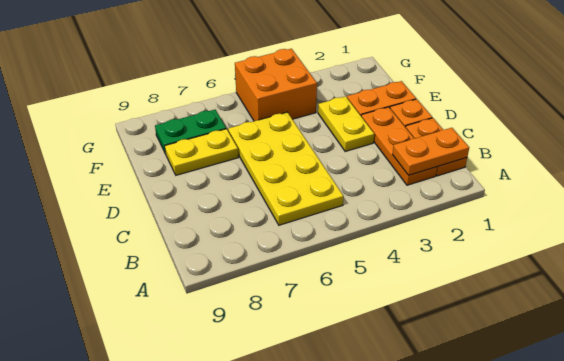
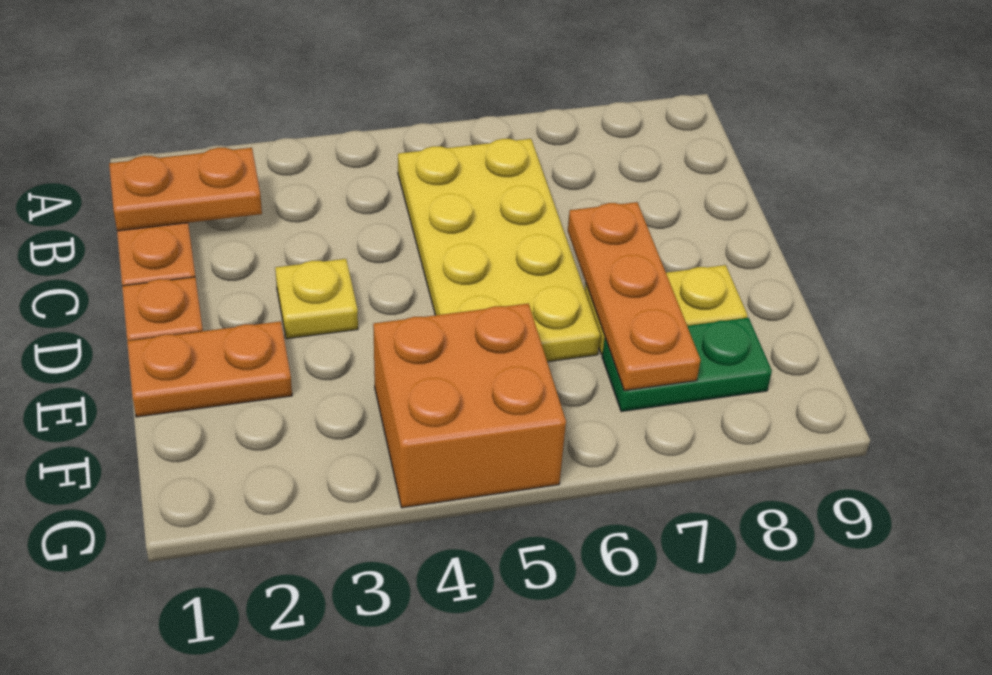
orange 1x3 plate [361,107,437,185] -> orange 1x3 plate moved to [568,202,701,391]
yellow 1x2 plate [318,96,374,151] -> yellow 1x1 plate [275,259,358,339]

